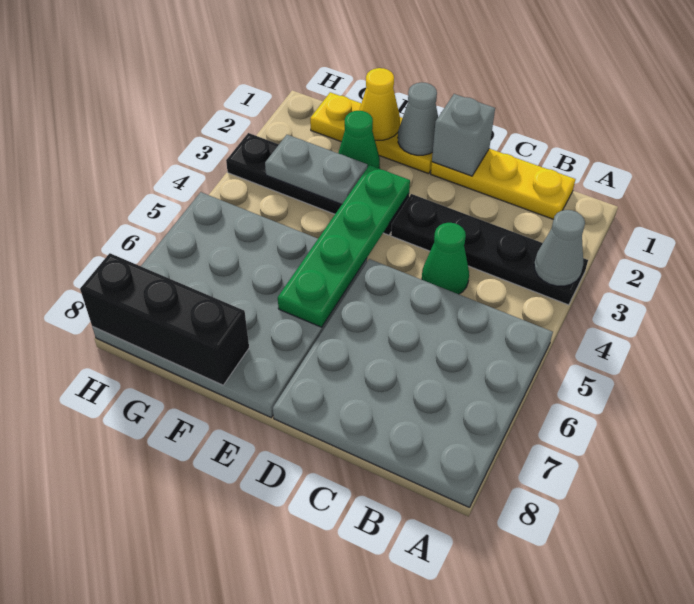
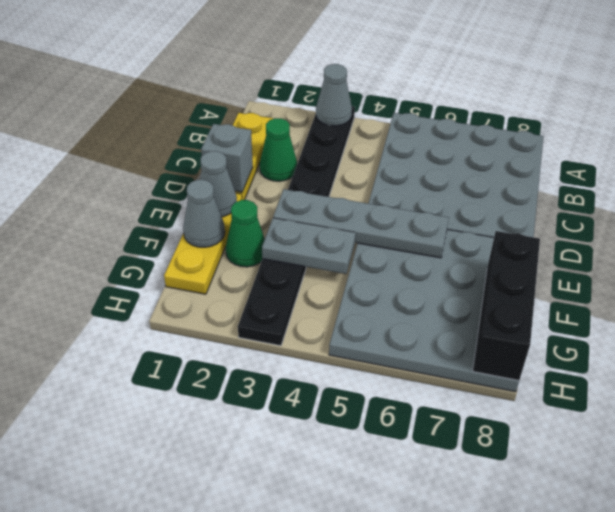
green 1x1 cone [422,223,469,294] -> green 1x1 cone moved to [260,118,297,181]
green 1x4 plate [278,165,410,327] -> grey 1x4 plate [273,189,449,258]
yellow 1x1 cone [359,68,400,140] -> grey 1x1 cone [183,180,225,247]
grey 1x2 plate [265,135,367,204] -> grey 1x2 plate turned to [262,218,356,274]

